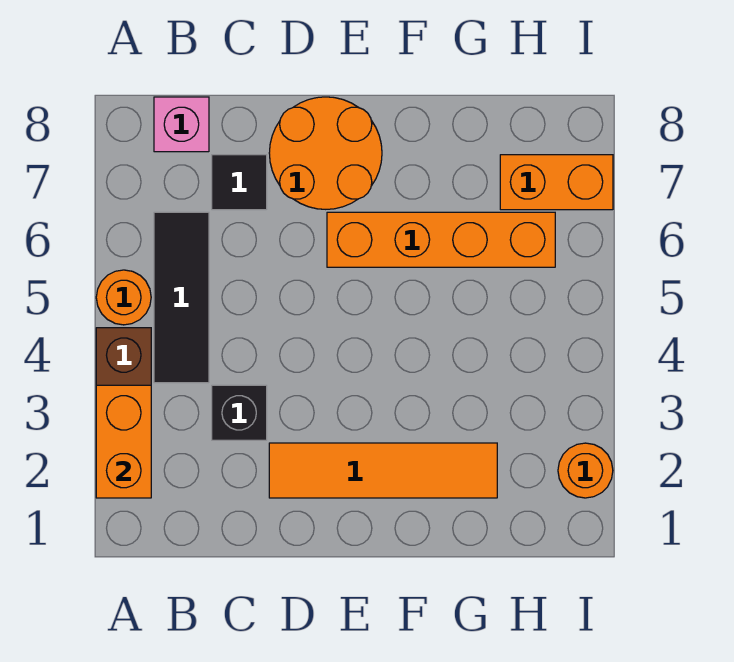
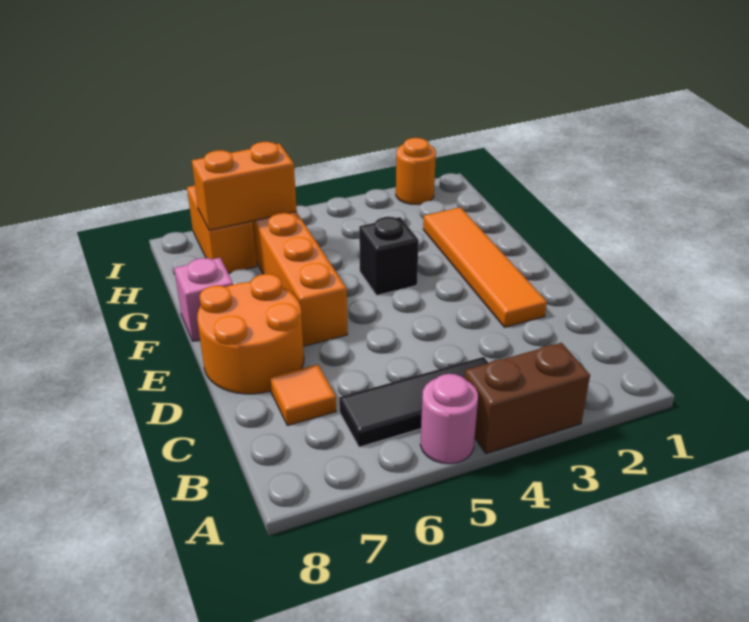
orange 1x2 brick [96,385,151,498] -> orange 1x2 brick moved to [192,142,297,230]
orange 1x1 round brick [96,270,151,325] -> pink 1x1 round brick [420,374,478,464]
pink 1x1 brick [154,97,209,152] -> pink 1x1 brick moved to [174,258,233,341]
black 1x1 brick [212,385,267,440] -> black 1x1 brick moved to [359,217,419,296]
black 1x1 tile [212,155,267,210] -> orange 1x1 tile [270,365,336,426]

